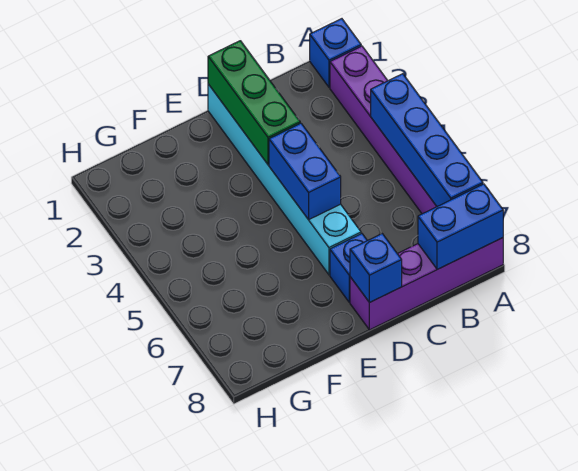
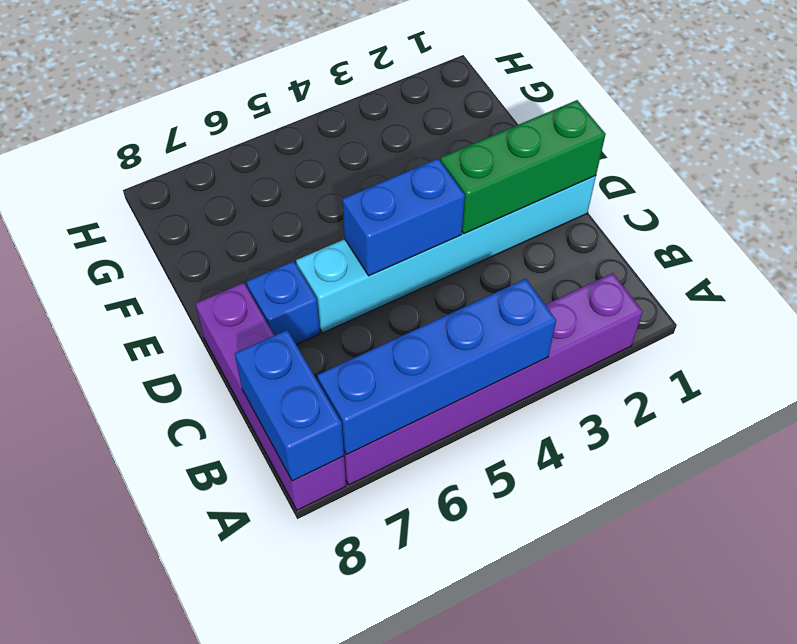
blue 1x1 brick [310,19,361,87] -> none
blue 1x1 brick [350,234,402,303] -> none

